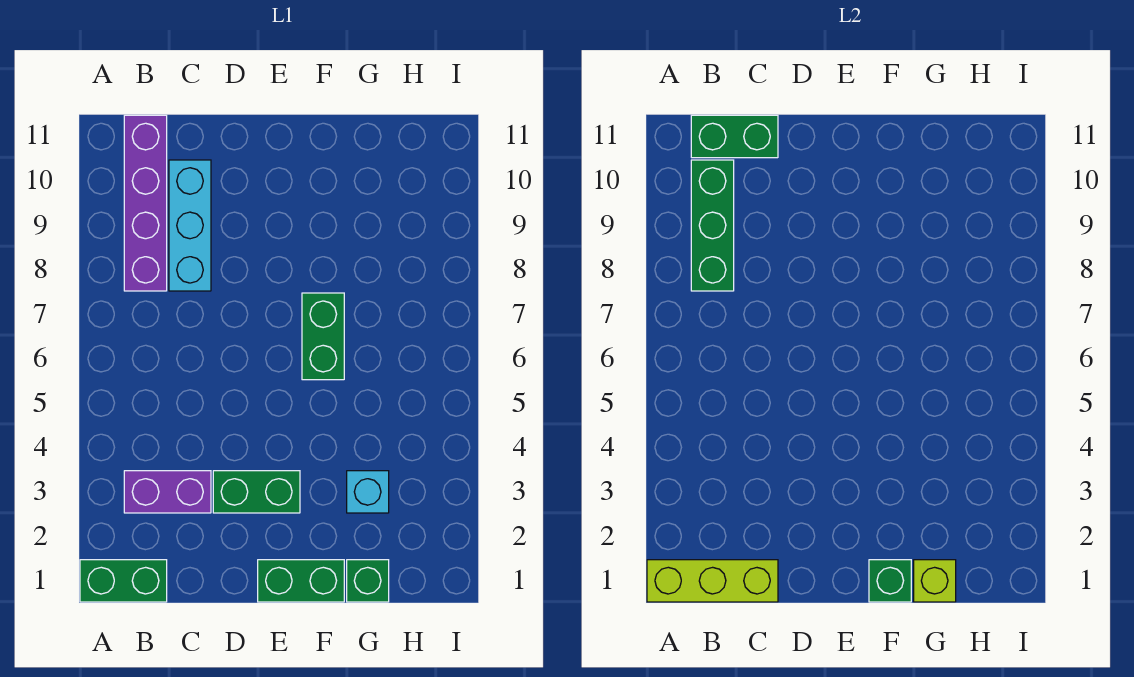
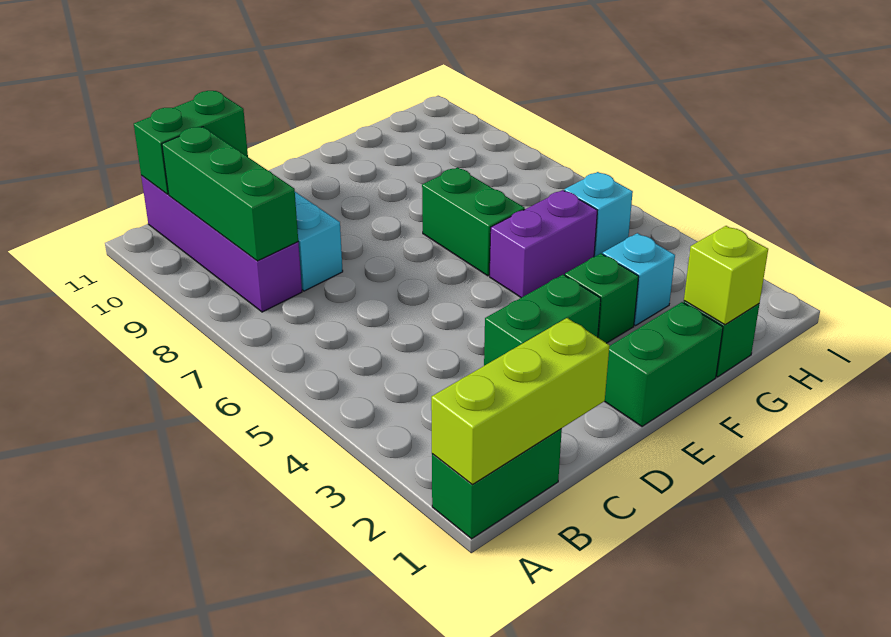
purple 1x2 brick [124,471,211,513] -> purple 1x2 brick moved to [490,190,598,298]
green 1x1 brick [869,560,911,602] -> green 1x1 brick moved to [565,254,639,343]
none -> cyan 1x1 brick [564,172,633,257]

